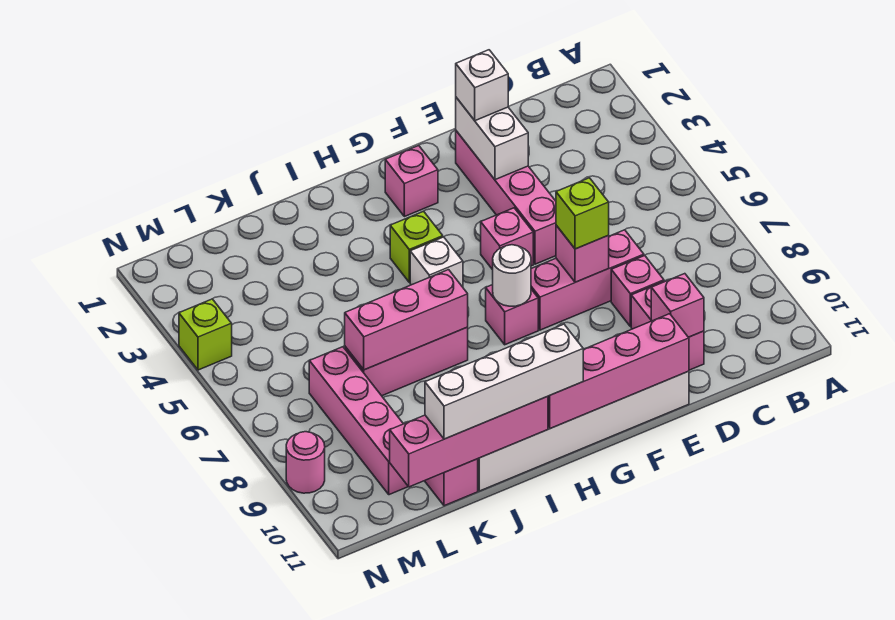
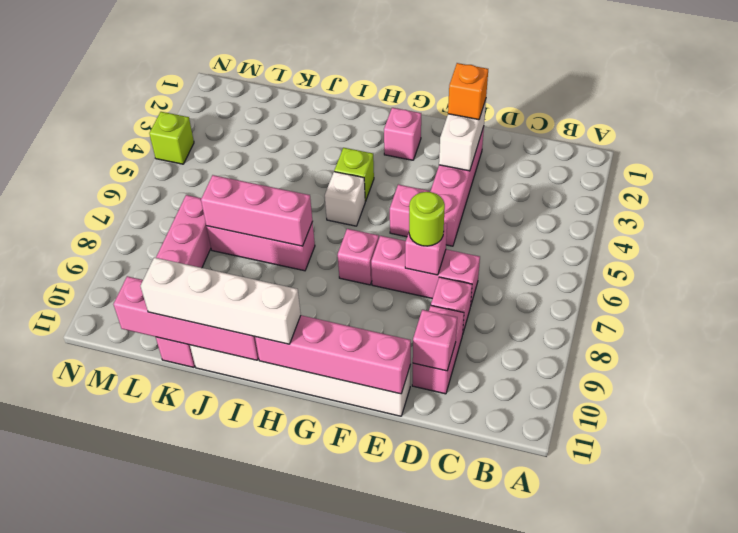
white 1x1 brick [456,50,508,121] -> orange 1x1 brick [448,63,488,120]
lime 1x1 brick [556,178,609,249] -> lime 1x1 round brick [409,192,445,246]
white 1x1 round brick [493,245,531,306] -> none
pink 1x1 round brick [286,432,325,493] -> none

